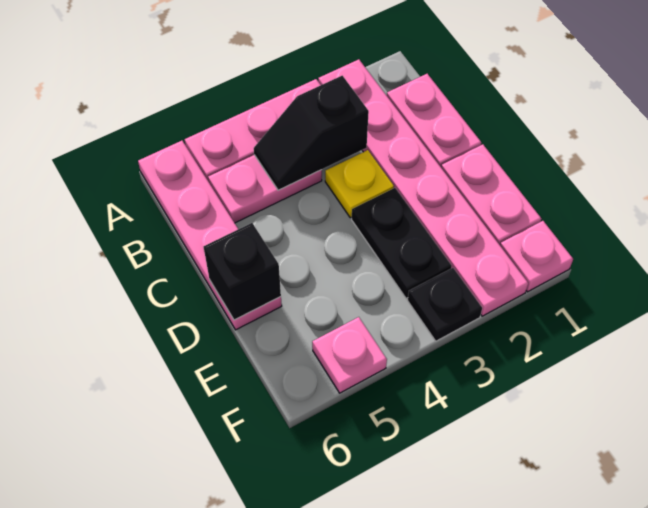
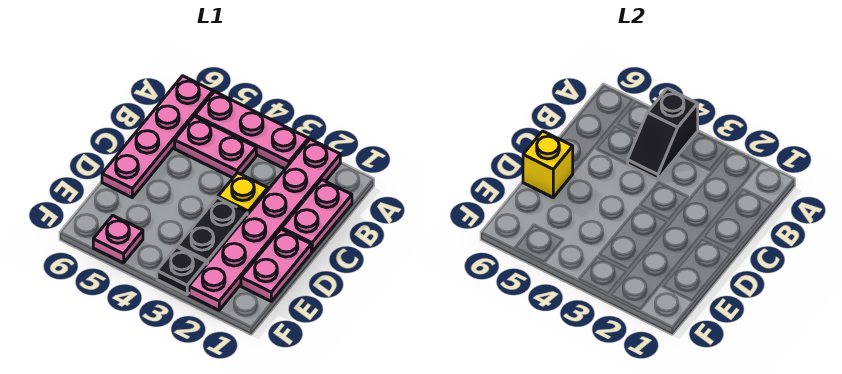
black 1x2 slope [254,76,369,190] -> black 1x2 slope turned to [628,88,698,180]
black 1x1 brick [203,223,281,320] -> yellow 1x1 brick [523,131,573,197]
pink 1x1 plate [500,221,573,292] -> none

